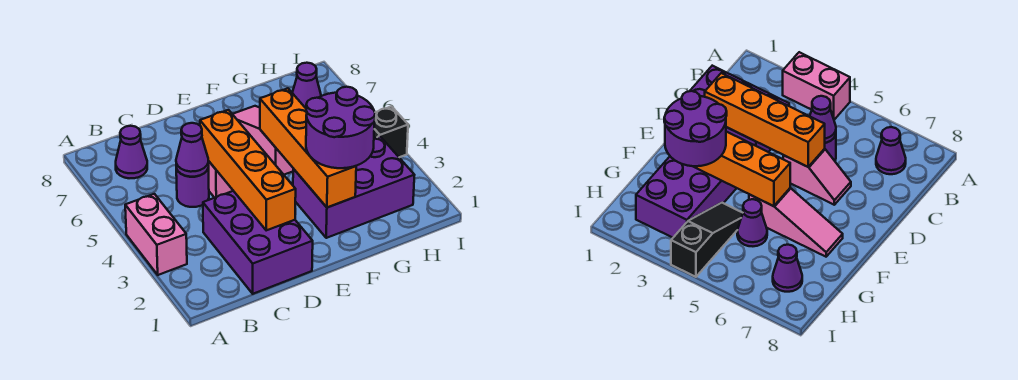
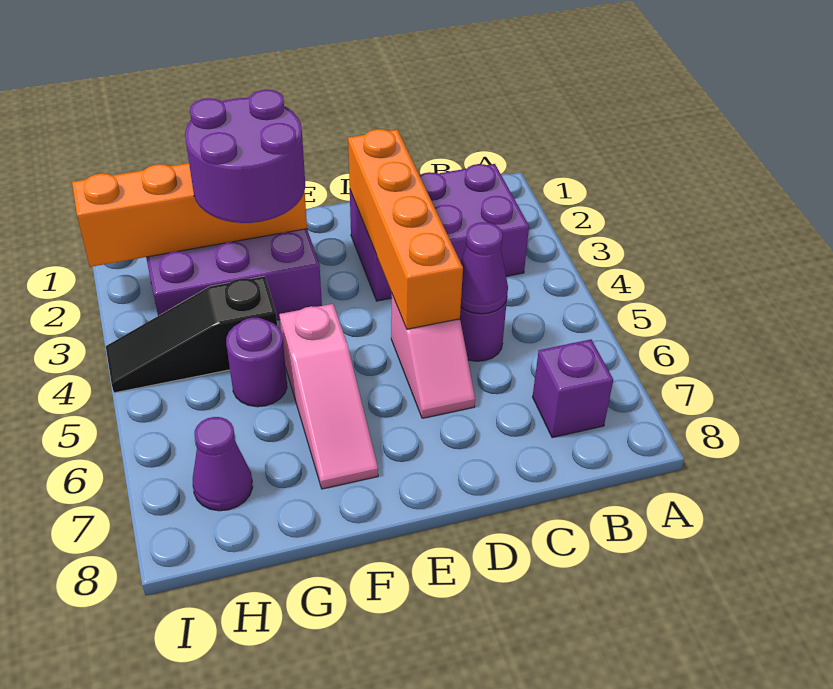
pink 1x2 brick [125,194,187,275] -> none
purple 1x1 cone [116,126,147,178] -> purple 1x1 brick [533,339,613,438]
purple 2x3 brick [203,191,313,294] -> purple 2x3 brick turned to [350,164,529,301]
orange 1x4 brick [260,88,356,208] -> orange 1x4 brick turned to [72,163,307,267]
black 1x3 slope [374,106,408,157] -> black 1x3 slope turned to [106,276,277,393]
purple 1x1 cone [737,199,767,246] -> purple 1x1 round brick [226,318,287,407]

